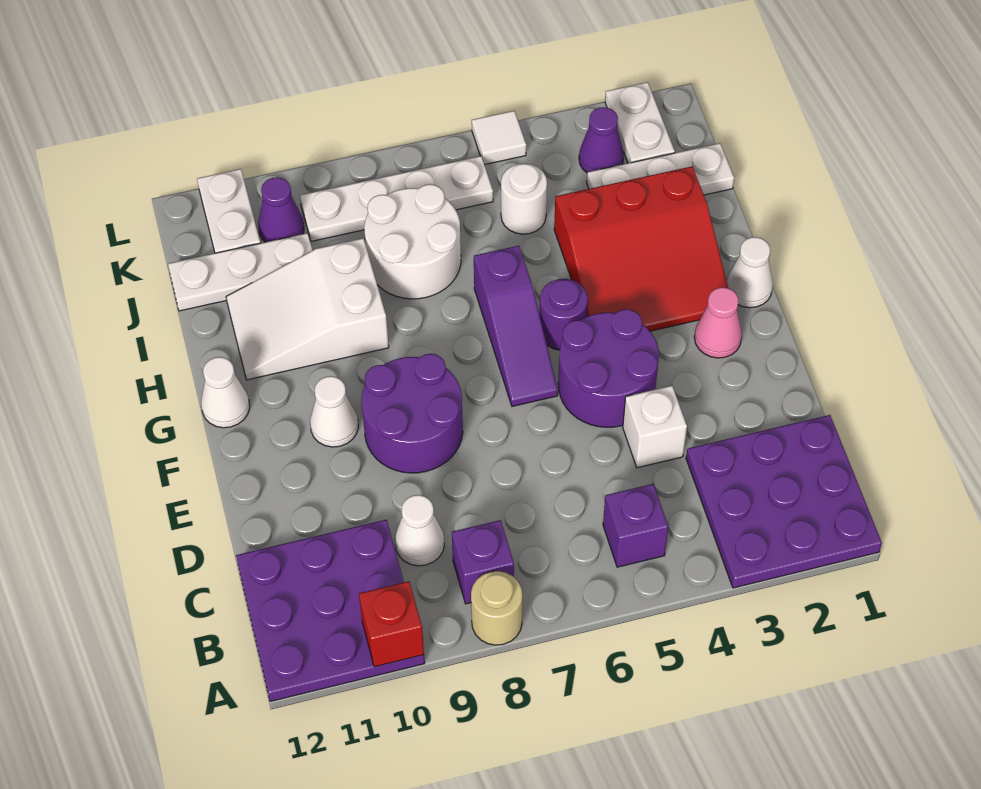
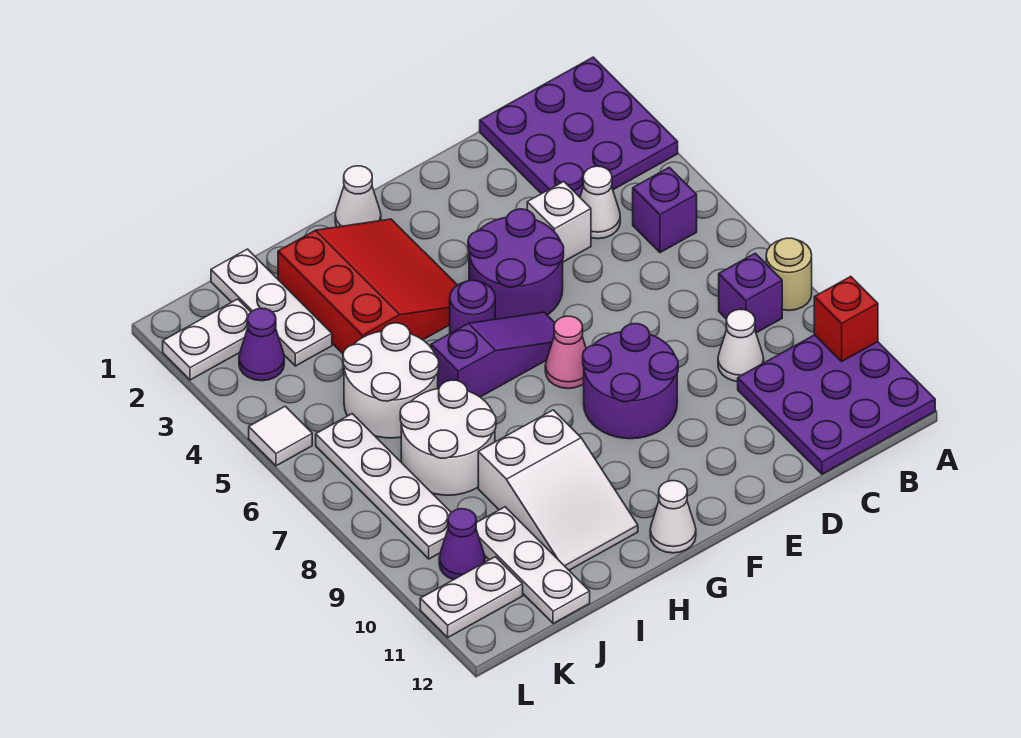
pink 1x1 cone [694,287,742,358] -> pink 1x1 cone moved to [545,316,586,389]
white 1x1 cone [310,376,358,447] -> white 1x1 cone moved to [580,166,620,239]
white 1x1 round brick [501,164,547,234] -> white 2x2 round brick [343,323,439,438]

